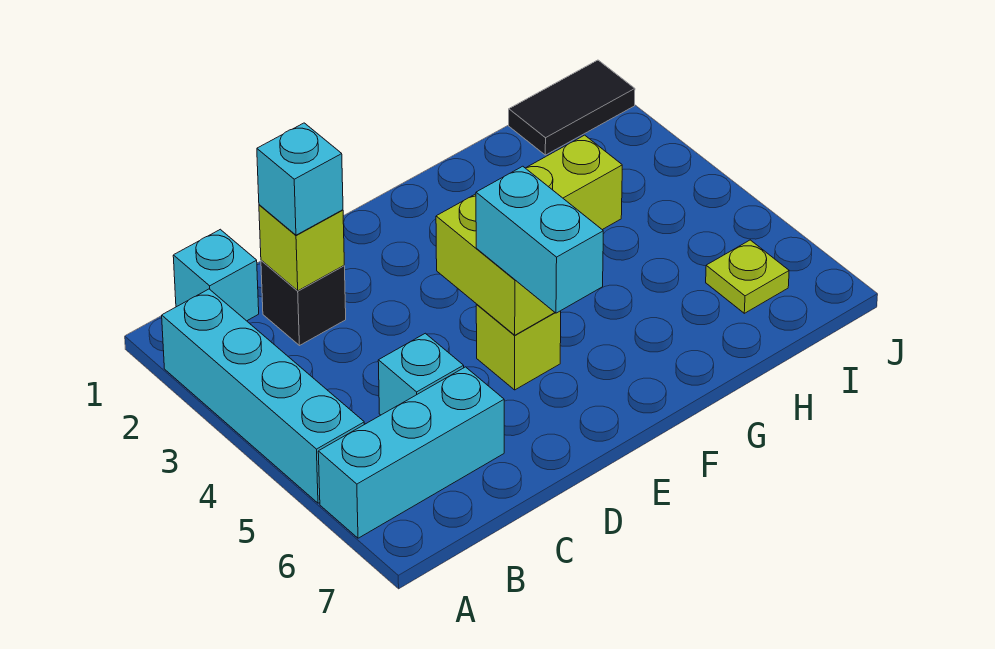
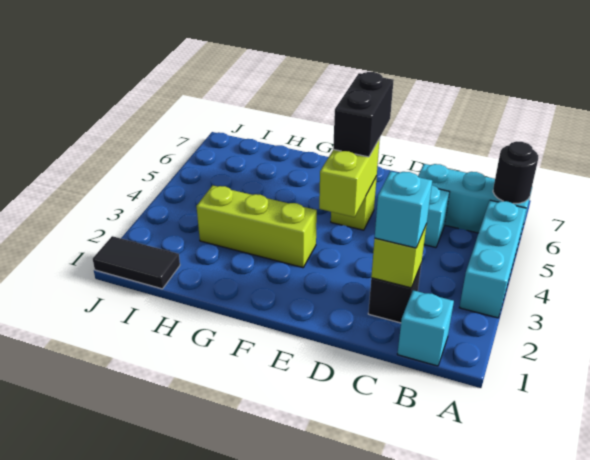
cyan 1x4 brick [162,289,364,503] -> cyan 1x3 brick [459,200,526,318]
none -> black 1x1 round brick [493,141,538,203]
cyan 1x2 brick [476,166,603,313] -> black 1x2 brick [333,72,394,157]
lime 1x1 plate [706,240,789,313] -> none

